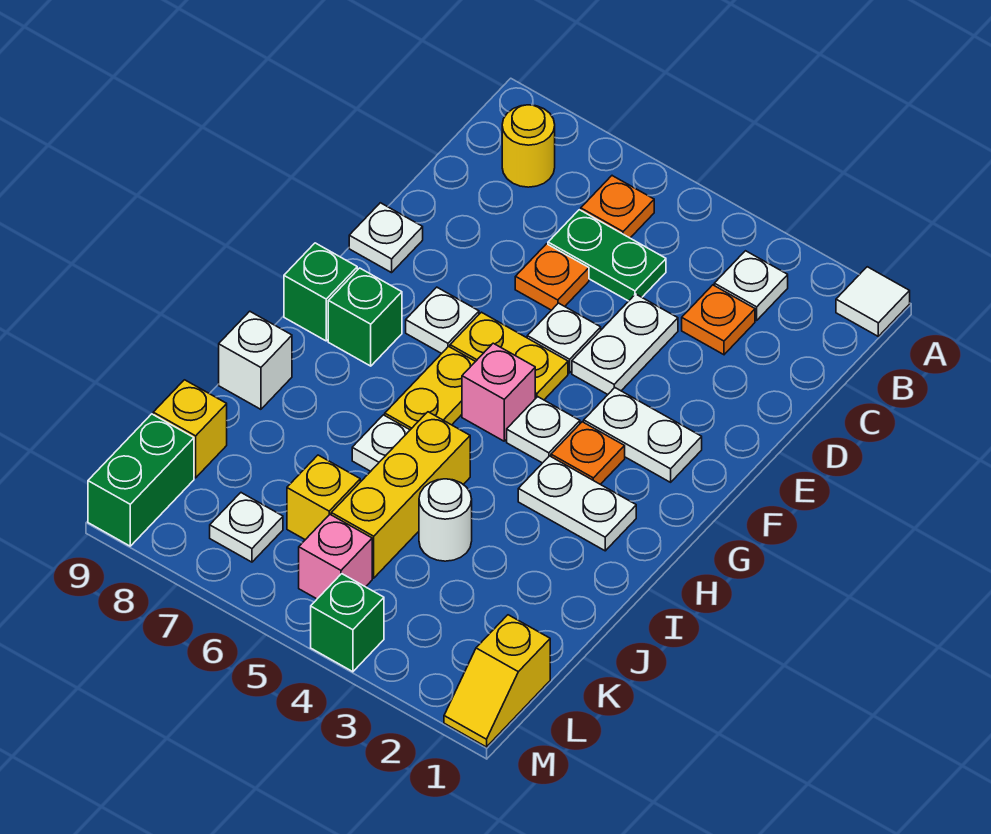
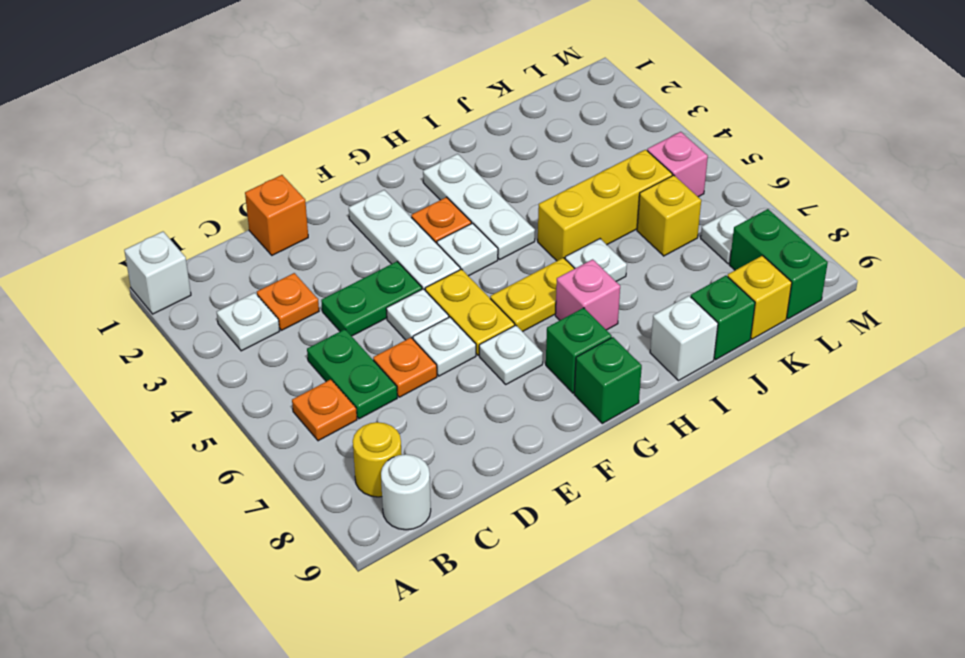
white 1x1 tile [836,267,910,336] -> white 1x1 brick [124,232,191,314]
none -> orange 1x1 brick [245,175,308,255]
white 1x2 plate [572,294,678,394] -> green 1x2 plate [321,262,422,336]
white 1x1 plate [349,203,423,273] -> white 1x1 plate moved to [413,317,476,376]
white 1x2 plate [584,388,702,482] -> white 1x3 plate [349,190,460,290]
pink 1x1 brick [462,343,535,441] -> pink 1x1 brick moved to [555,259,620,330]
white 1x2 plate [518,456,636,551] -> white 1x3 plate [423,154,535,259]
white 1x1 round brick [419,479,472,561] -> white 1x1 round brick moved to [381,454,431,530]
yellow 1x2 slope [444,615,550,747] -> none
green 1x2 brick [88,414,194,546] -> green 1x2 brick turned to [730,209,828,319]
green 1x1 brick [311,574,384,672] -> green 1x1 brick moved to [691,276,755,360]

